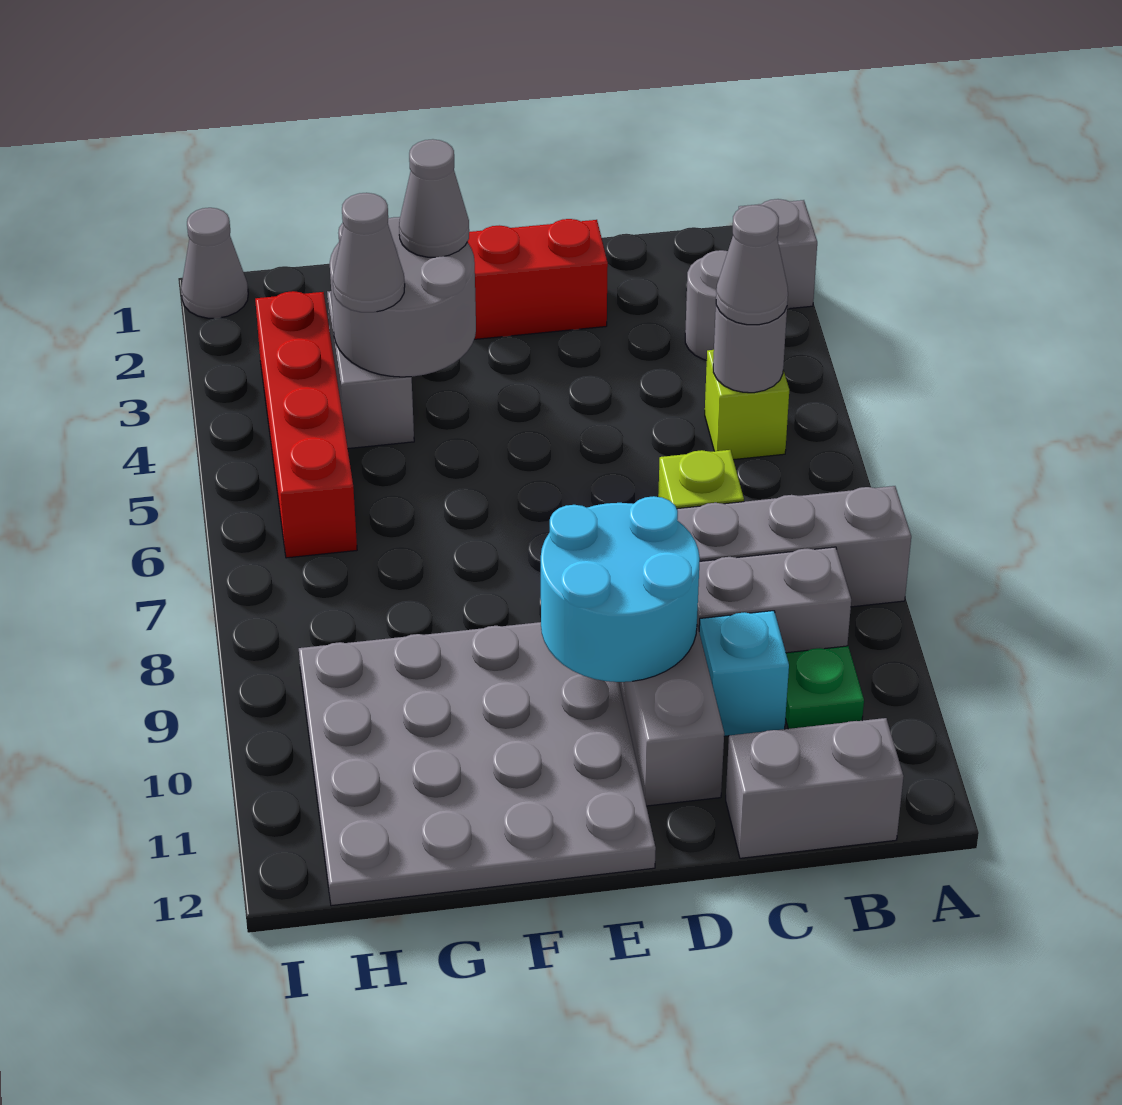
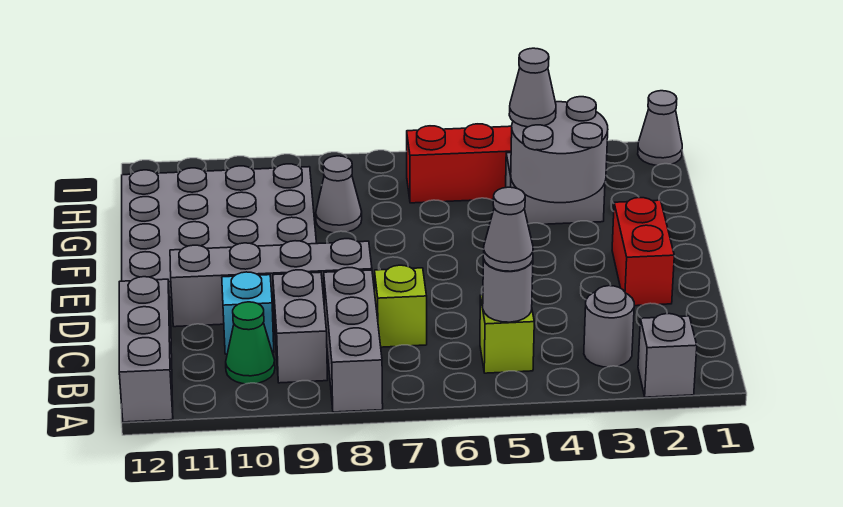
green 1x1 plate [785,646,864,729] -> green 1x1 cone [226,302,275,384]
grey 1x2 brick [726,718,904,858] -> grey 1x3 brick [119,277,173,422]
cyan 2x2 round brick [541,496,700,682] -> none
grey 1x1 cone [399,139,469,257] -> grey 1x1 cone moved to [316,156,362,233]

